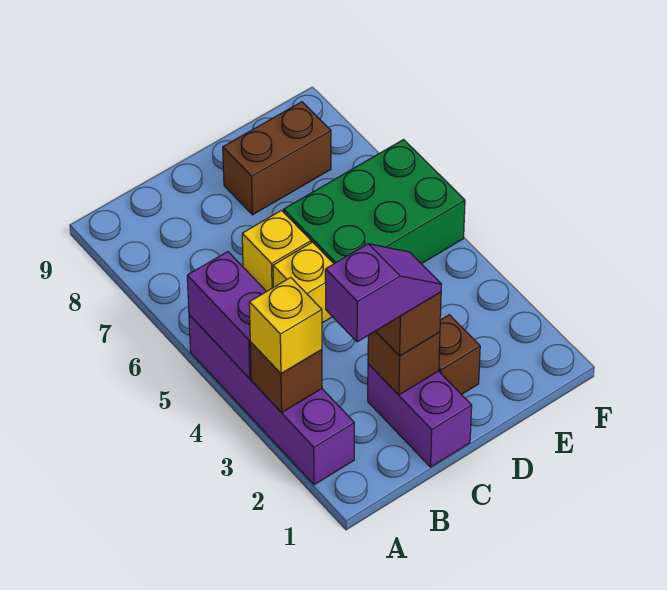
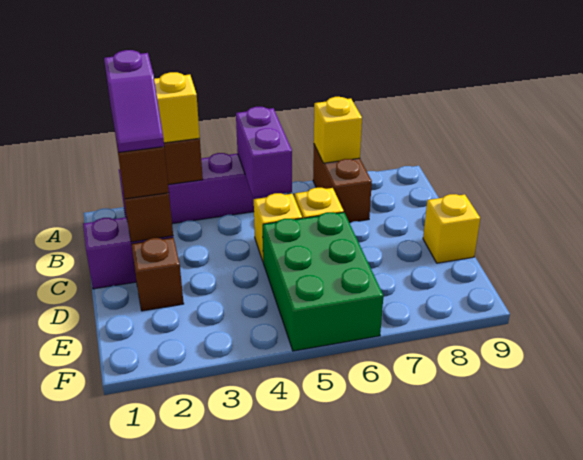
purple 1x2 brick [187,252,266,379] -> purple 1x2 brick turned to [236,107,292,197]
none -> yellow 1x1 brick [314,97,362,163]
brown 1x2 brick [223,102,331,215] -> brown 1x2 brick moved to [313,145,372,223]
none -> yellow 1x1 brick [423,194,480,263]

